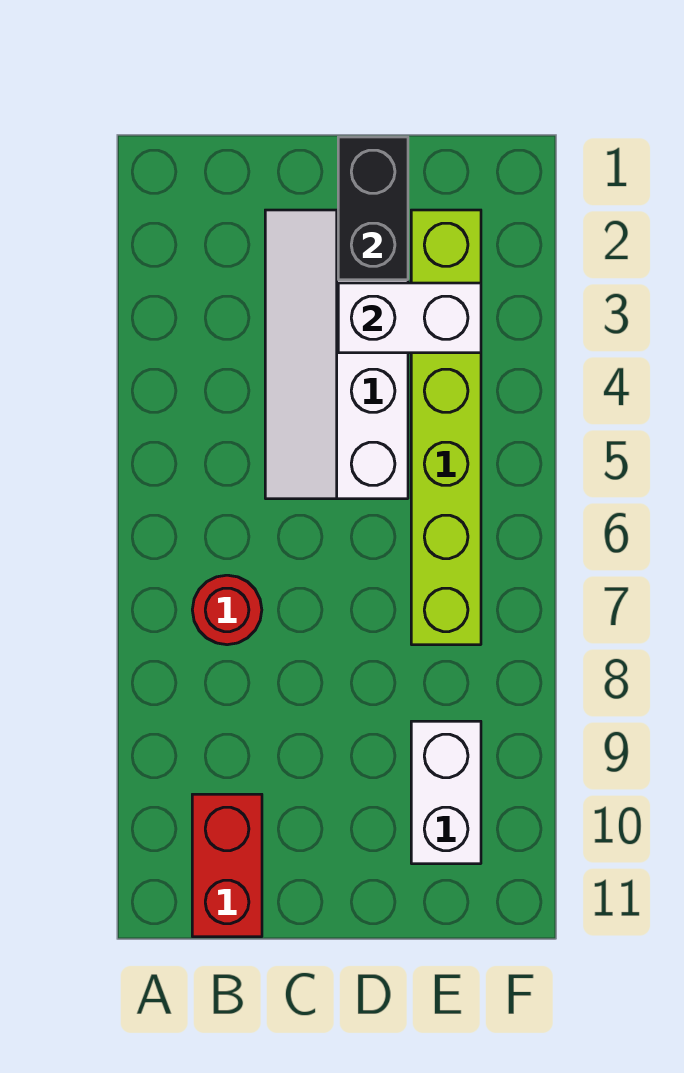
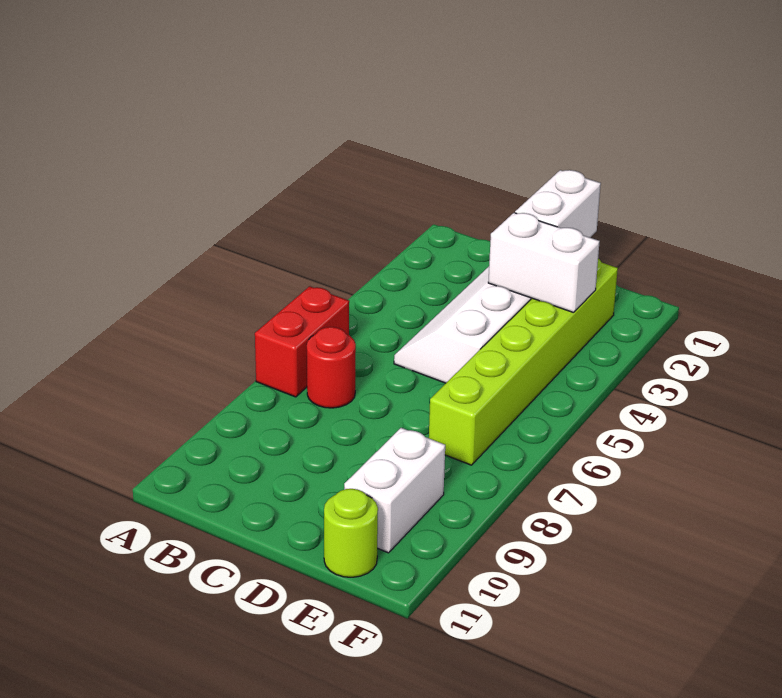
red 1x2 brick [192,794,262,937] -> red 1x2 brick moved to [255,286,349,397]
black 1x2 brick [338,137,408,280] -> white 1x2 brick [515,170,601,237]
none -> lime 1x1 round brick [324,489,378,577]

